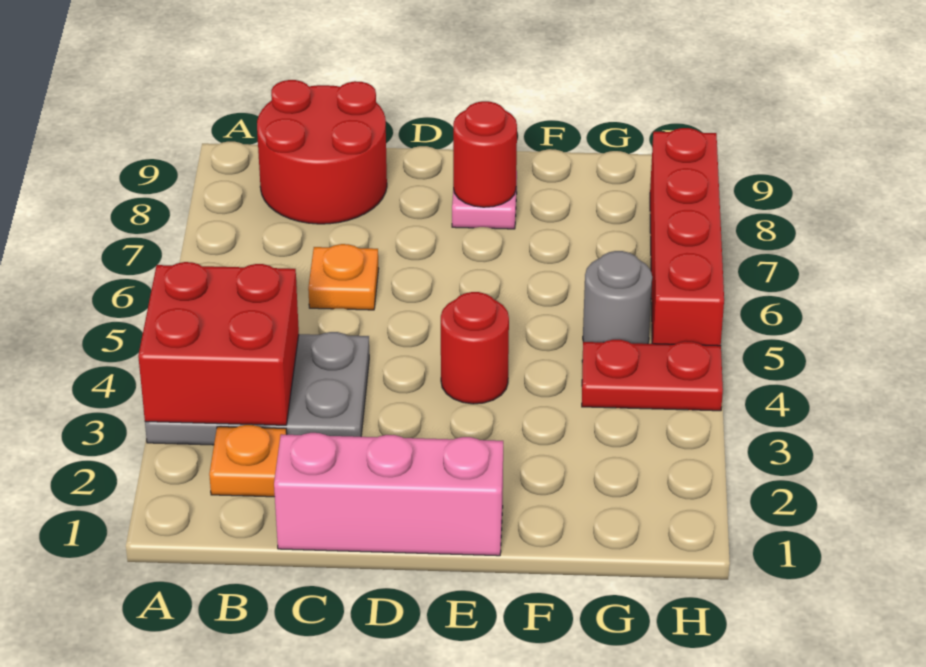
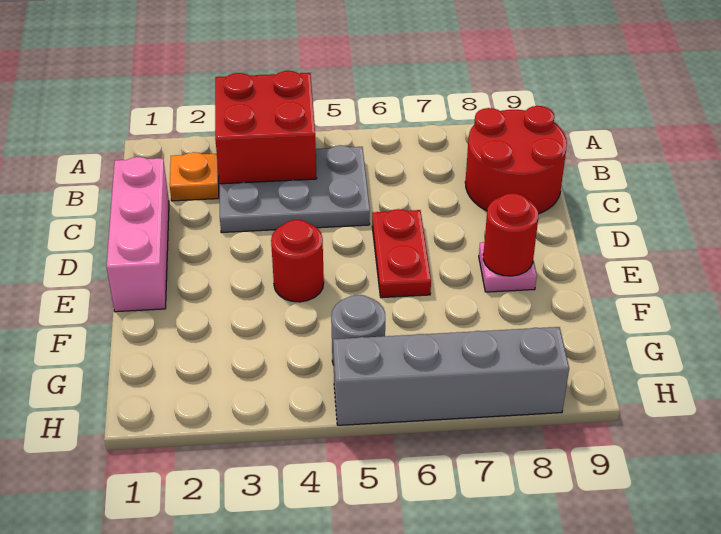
grey 2x3 plate [145,332,369,445] -> grey 2x3 plate turned to [220,145,370,233]
orange 1x1 plate [308,244,379,310] -> none
red 1x2 plate [582,340,723,411] -> red 1x2 plate moved to [372,209,431,298]
red 1x4 brick [650,128,724,346] -> grey 1x4 brick [333,327,569,425]

